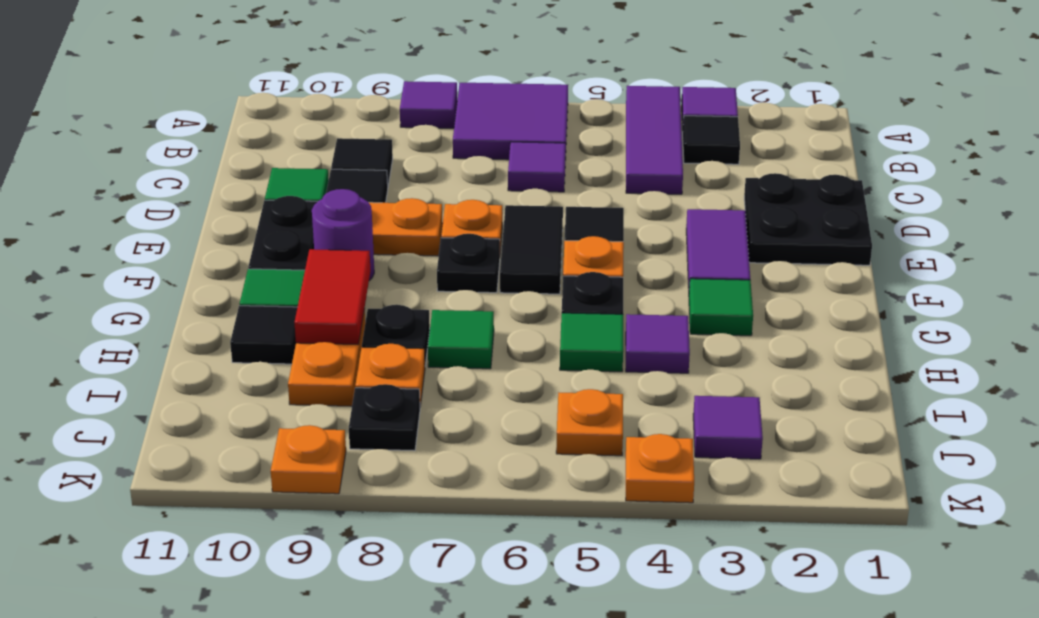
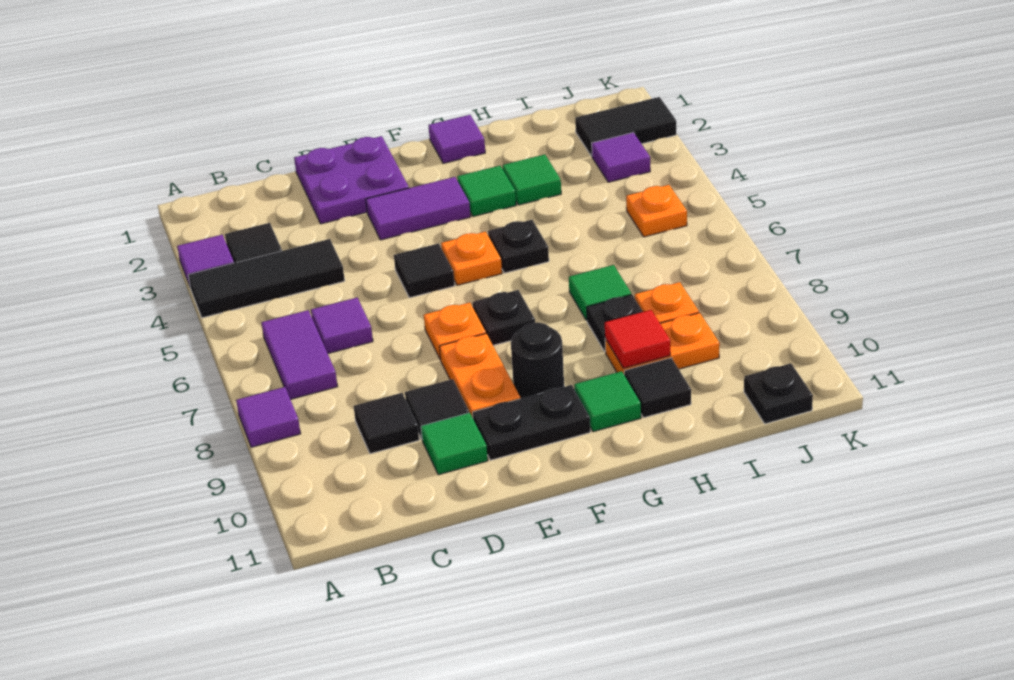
purple 1x3 tile [626,86,683,194] -> black 1x3 tile [188,239,345,318]
purple 2x2 tile [453,83,568,160] -> purple 1x2 tile [261,310,338,399]
black 2x2 plate [744,173,872,265] -> purple 2x2 plate [294,136,409,224]
black 1x2 tile [500,205,563,294] -> black 1x2 tile moved to [575,97,676,156]
purple 1x1 round brick [312,189,374,281] -> black 1x1 round brick [511,323,564,399]
red 1x2 tile [294,249,371,345] -> red 1x1 tile [605,310,670,368]
purple 1x1 tile [626,314,690,373] -> purple 1x1 tile moved to [428,115,485,163]
green 1x1 tile [560,313,623,372] -> green 1x1 tile moved to [503,155,561,205]
black 1x1 plate [349,384,420,451] -> black 1x1 plate moved to [744,364,813,424]
orange 1x1 plate [626,434,694,503] -> none
orange 1x1 plate [271,425,346,494] -> none

